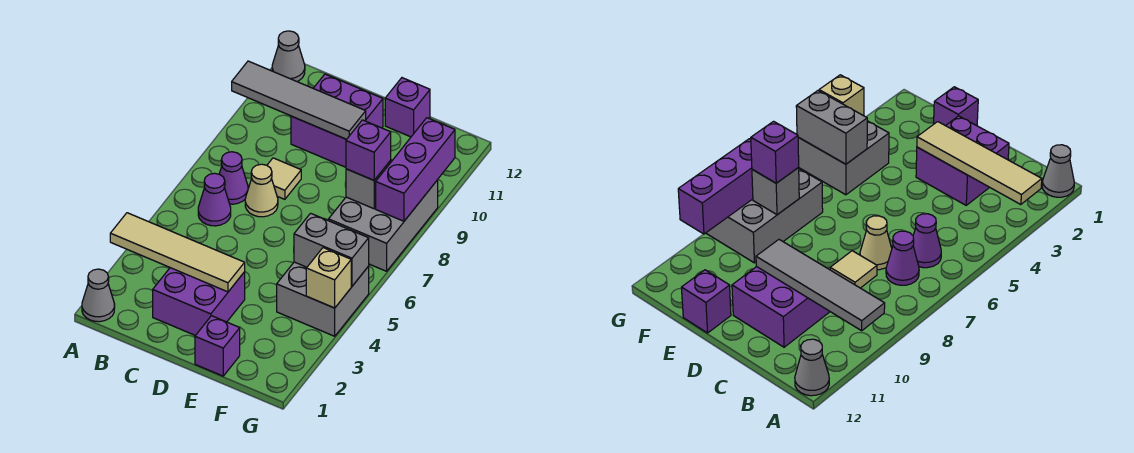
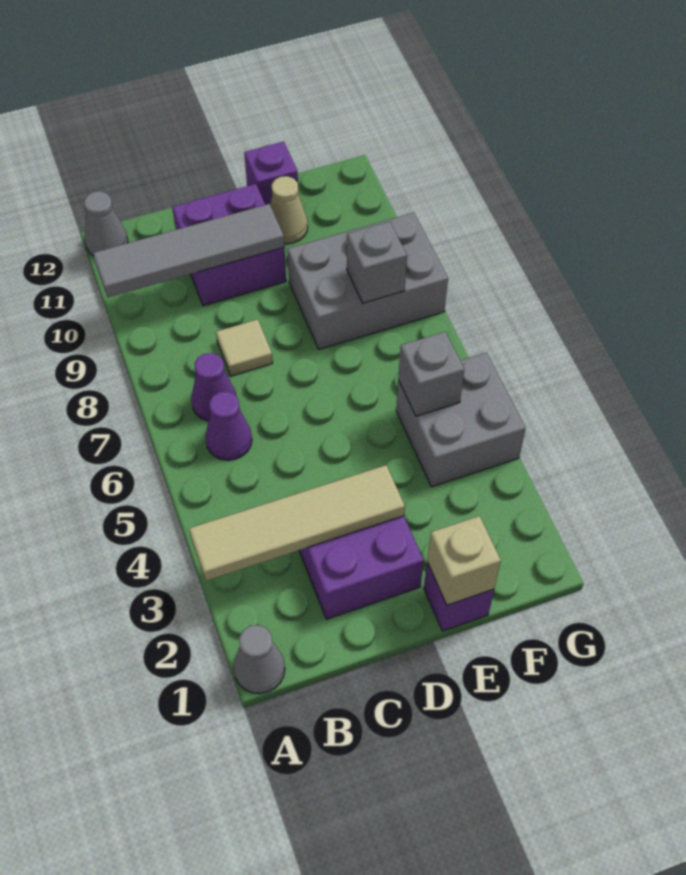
tan 1x1 cone [245,164,278,217] -> tan 1x1 cone moved to [270,176,308,244]
grey 1x2 brick [294,213,369,286] -> grey 1x1 brick [398,332,465,416]
grey 2x3 brick [328,160,438,271] -> grey 2x3 brick turned to [287,213,448,349]
purple 1x1 brick [346,120,391,180] -> none
tan 1x1 brick [306,248,351,308] -> tan 1x1 brick moved to [427,516,501,605]
purple 1x3 brick [376,118,455,221] -> none

